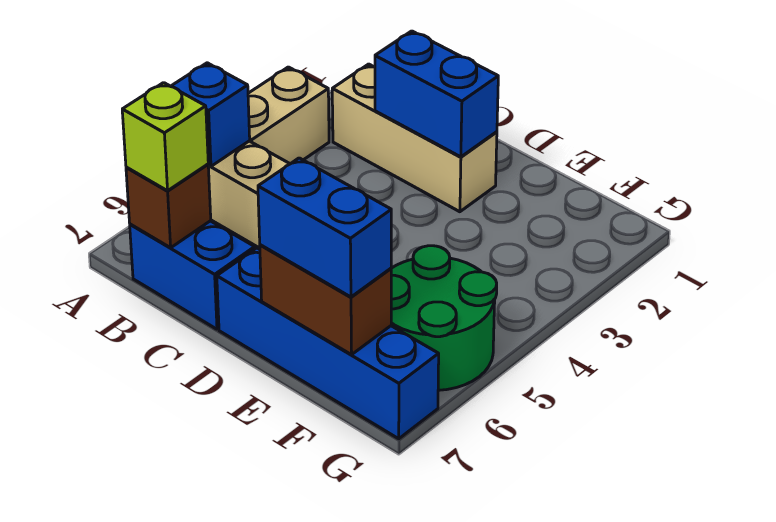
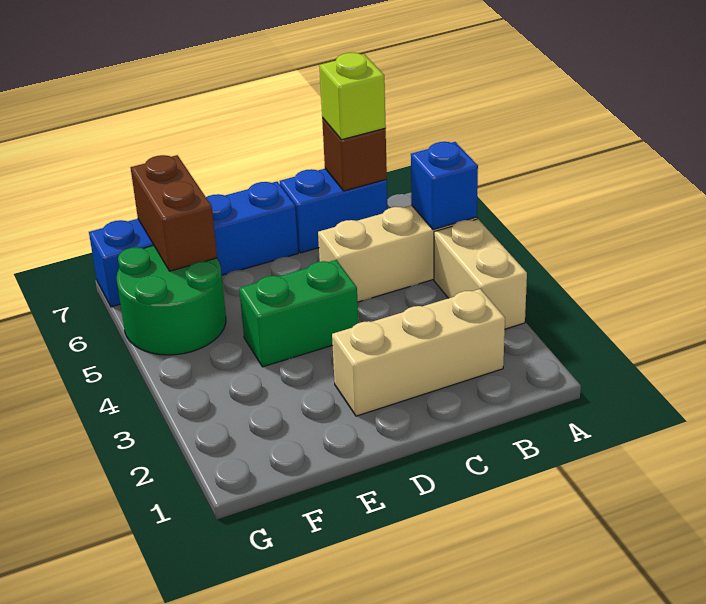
blue 1x2 brick [375,31,498,157] -> none
none -> green 1x2 brick [239,260,358,367]
brown 1x2 brick [260,245,391,355] -> brown 1x2 brick turned to [131,155,217,271]
blue 1x2 brick [258,158,391,297] -> none

